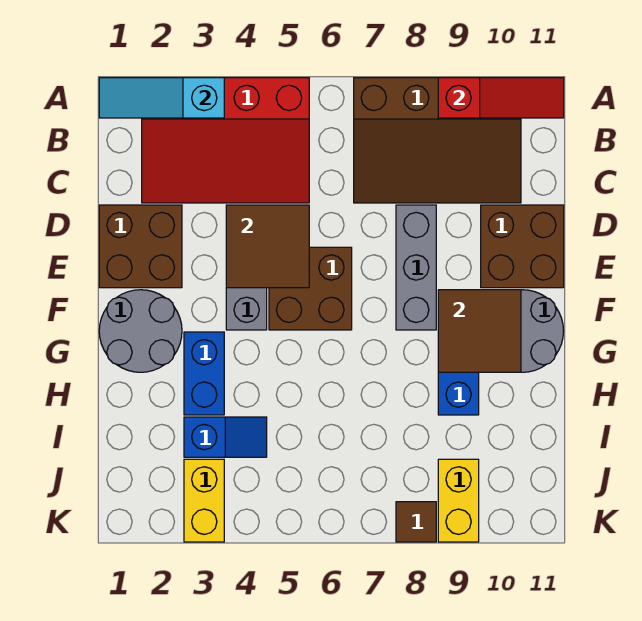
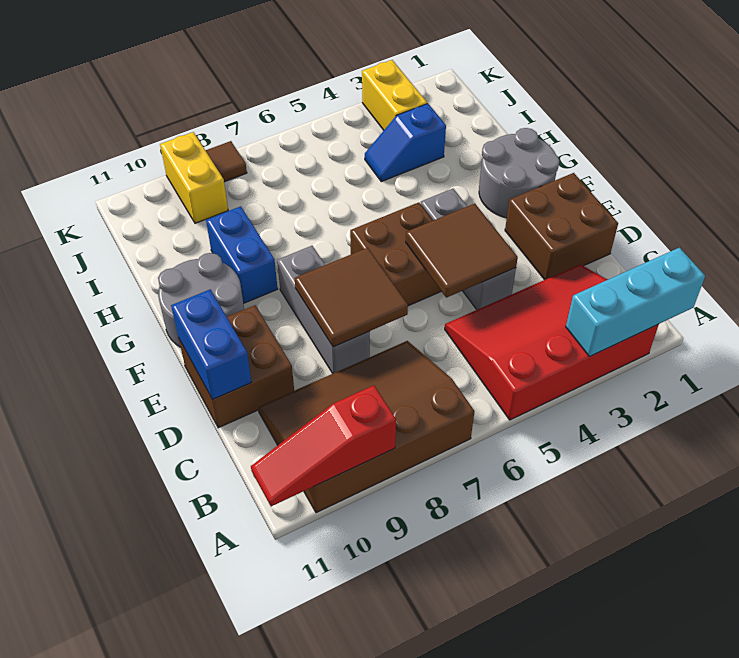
cyan 1x3 slope [99,78,224,118] -> cyan 1x3 brick [566,248,705,357]
brown 2x2 tile [438,290,521,372] -> brown 2x2 tile moved to [295,248,408,347]
blue 1x2 brick [184,332,224,415] -> blue 1x2 brick moved to [171,289,252,400]

